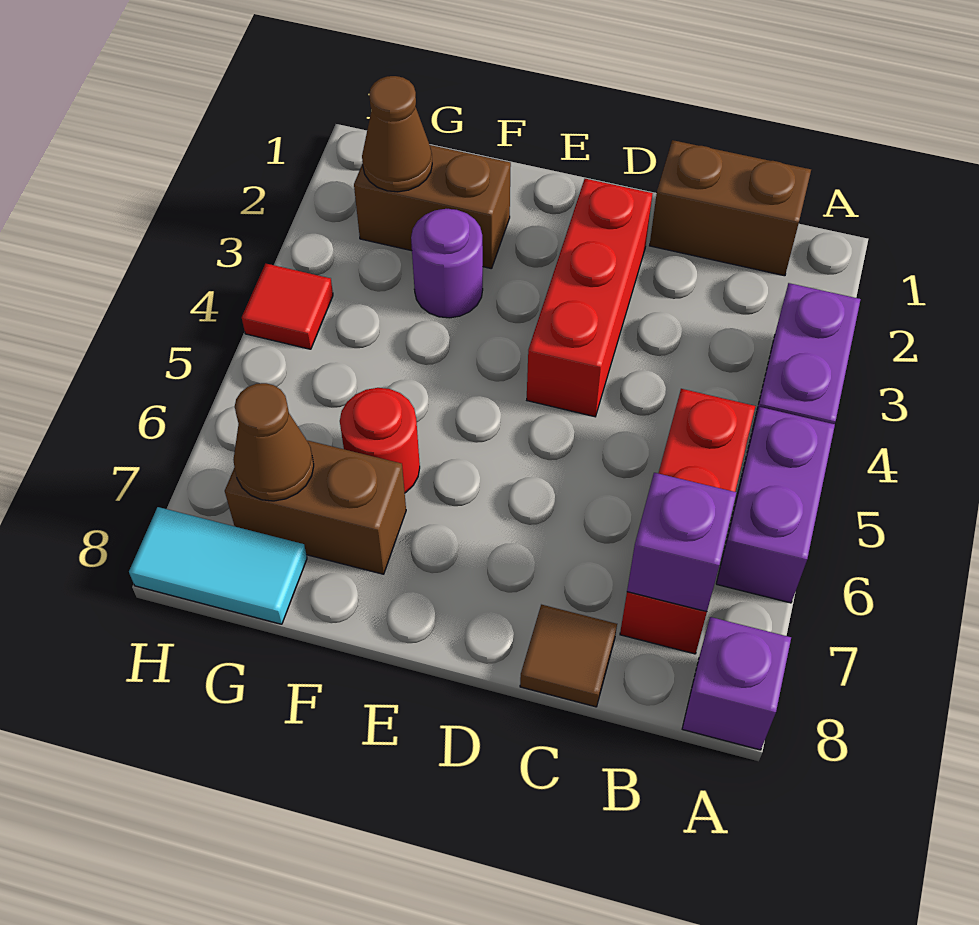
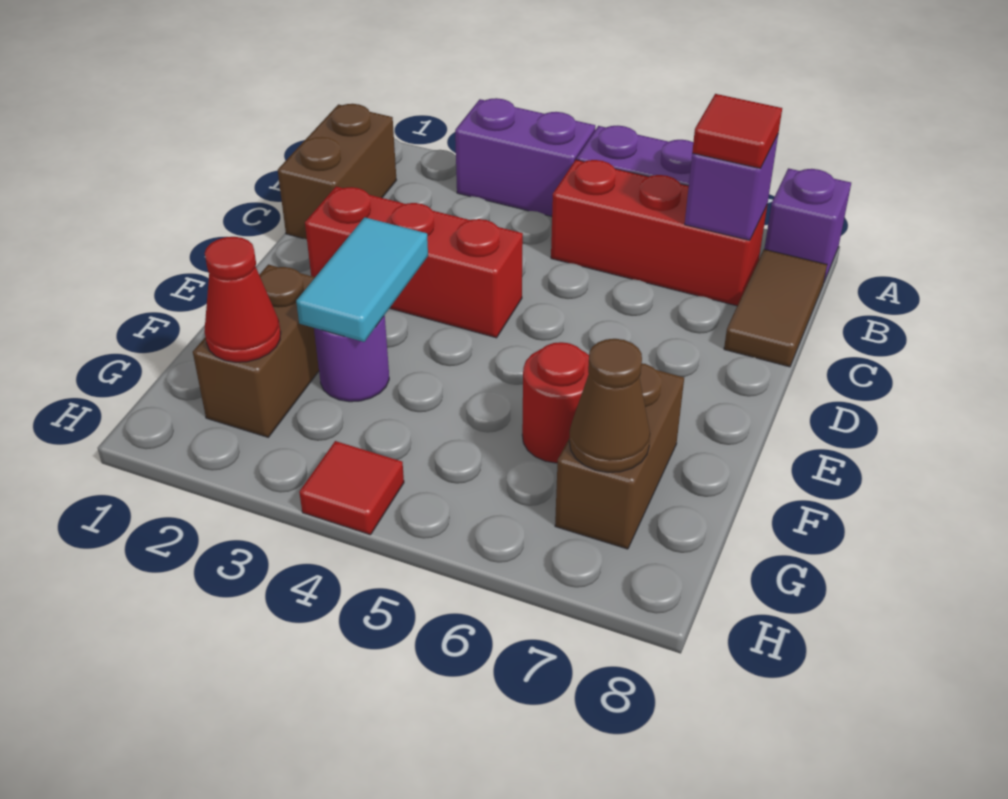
none -> red 1x1 tile [692,94,782,168]
brown 1x1 tile [520,605,617,707] -> brown 1x2 tile [724,249,827,367]
brown 1x1 cone [362,76,432,192] -> red 1x1 cone [204,237,281,362]
cyan 1x2 tile [129,507,307,624] -> cyan 1x2 tile moved to [296,217,428,342]

